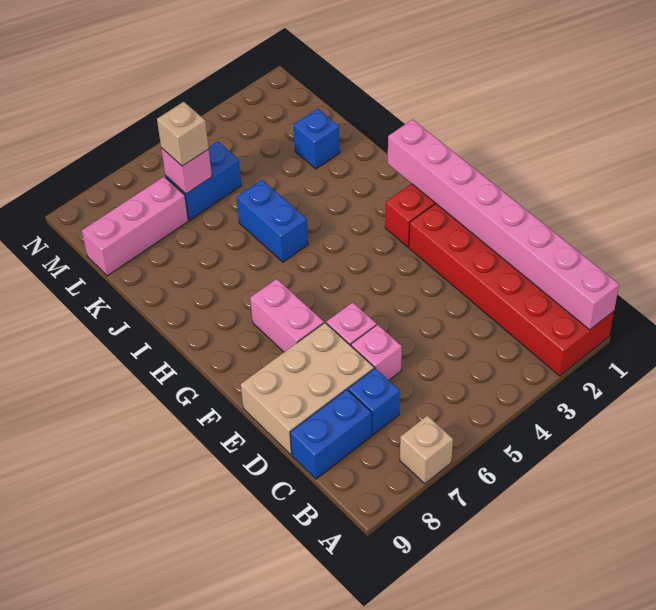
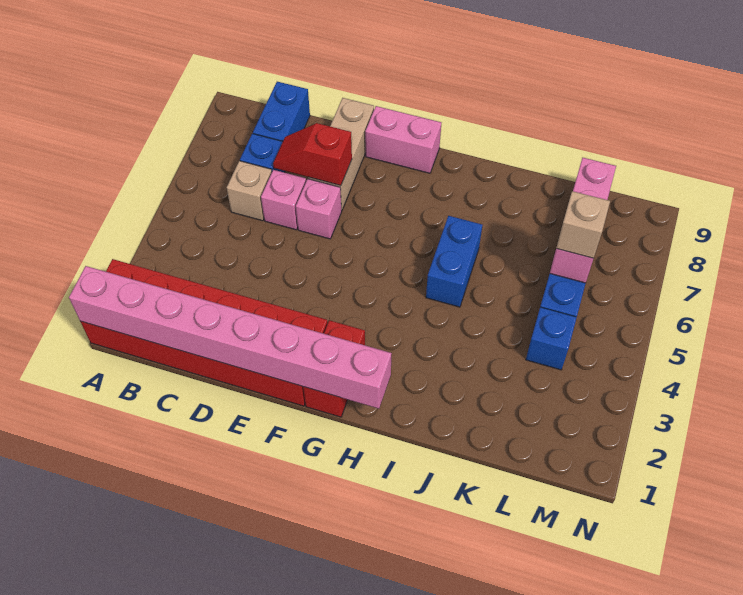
tan 1x1 brick [400,416,453,484] -> tan 1x1 brick moved to [227,161,272,221]
tan 2x3 brick [241,323,374,455] -> tan 1x3 brick [308,98,374,211]
none -> red 1x2 slope [273,123,352,186]
pink 1x2 brick [250,279,324,352] -> pink 1x2 brick moved to [365,106,441,173]
blue 1x2 brick [237,180,308,262] -> blue 1x2 brick turned to [426,216,482,307]
blue 1x1 brick [293,109,340,169] -> blue 1x1 brick moved to [526,307,577,370]

